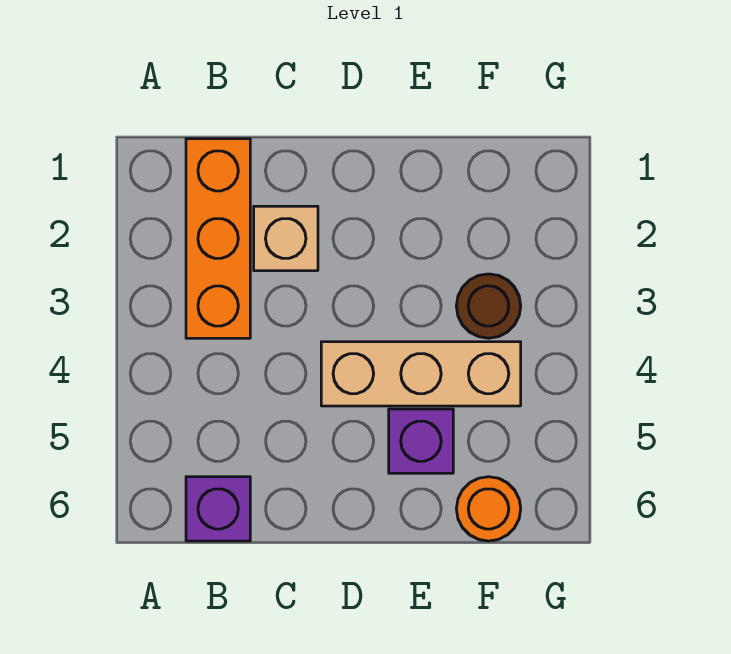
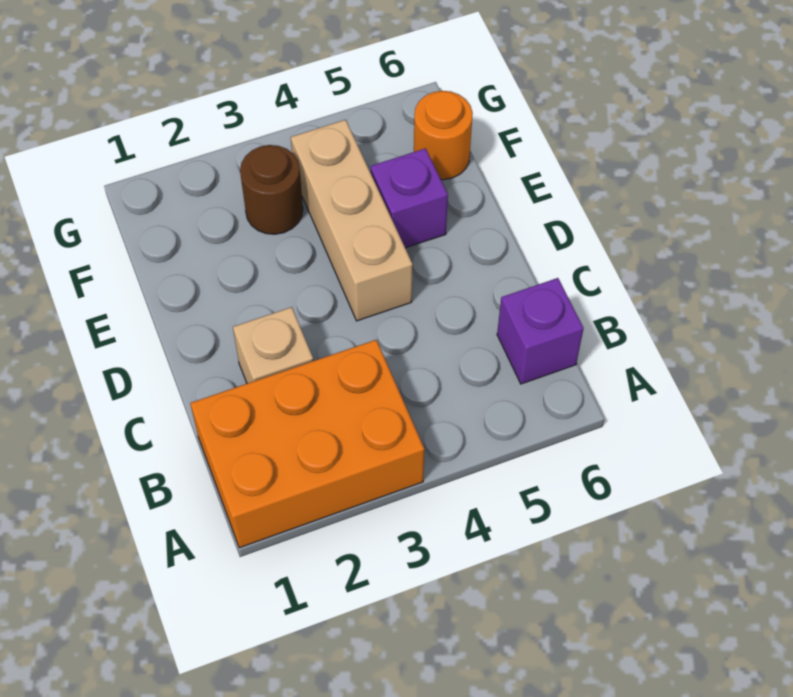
orange 1x3 brick [186,139,250,338] -> orange 2x3 brick [190,340,424,548]

